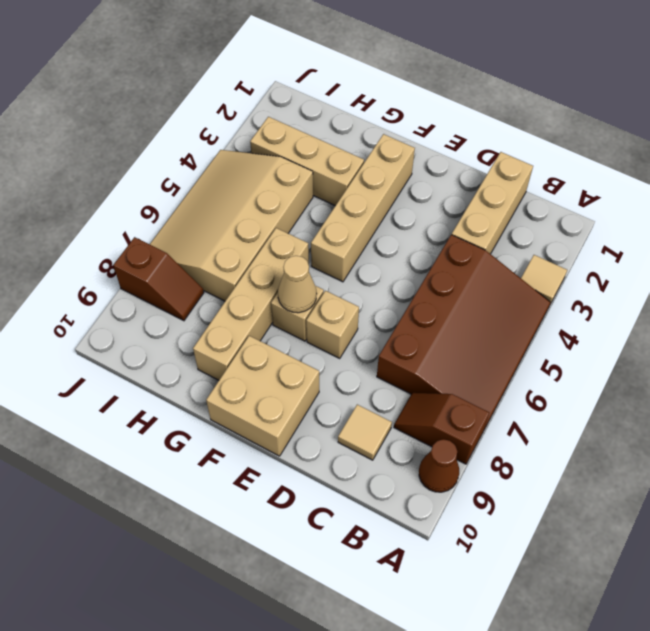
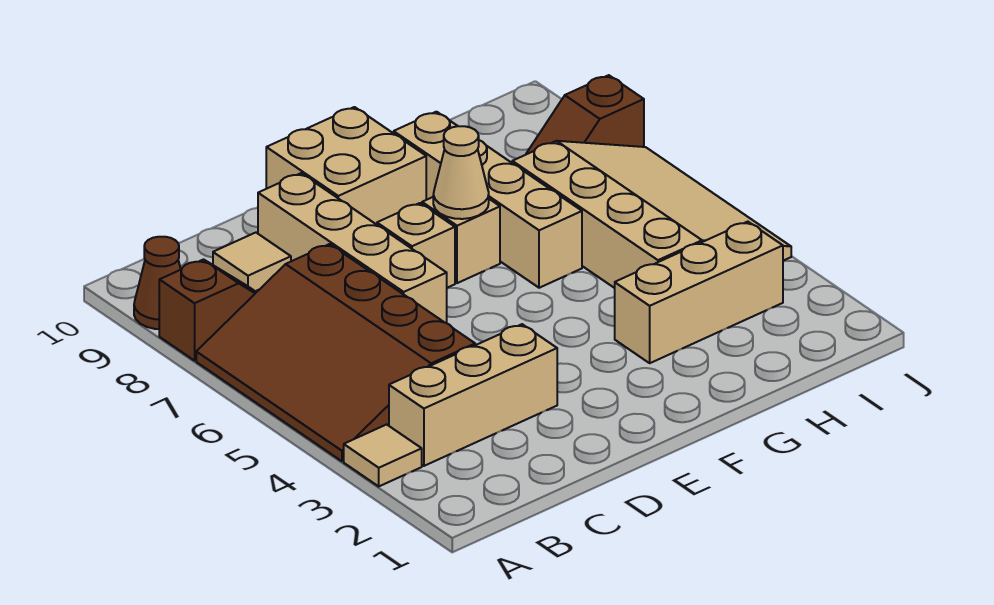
tan 1x3 brick [452,152,533,254] -> tan 1x3 brick turned to [389,324,557,466]
tan 1x4 brick [311,134,415,282] -> tan 1x4 brick moved to [258,173,447,323]

